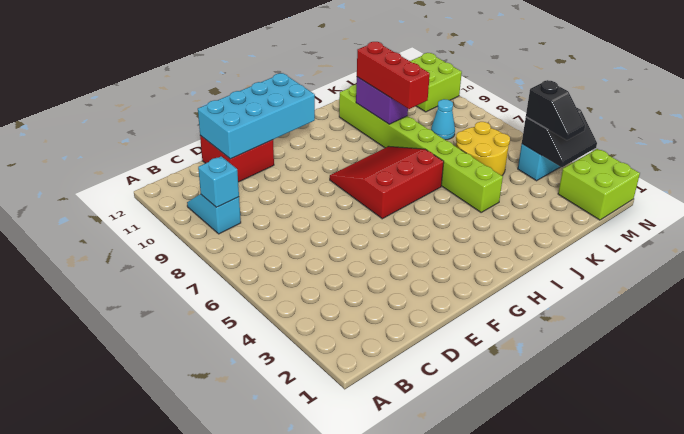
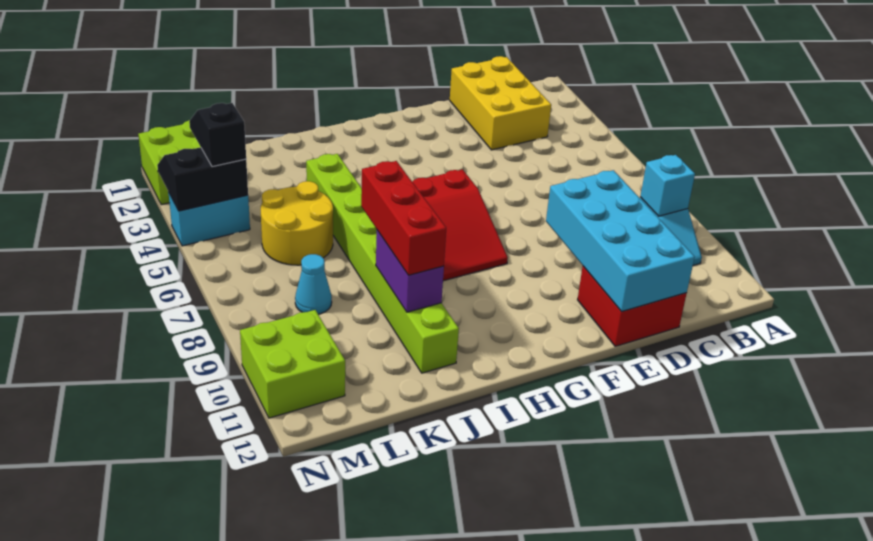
none -> yellow 2x3 brick [450,56,551,150]
cyan 2x4 brick [198,73,315,159] -> cyan 2x4 brick turned to [546,170,695,312]

